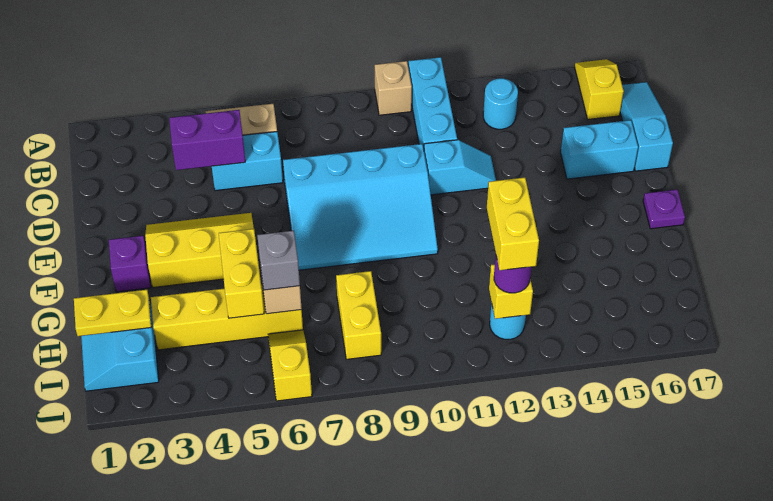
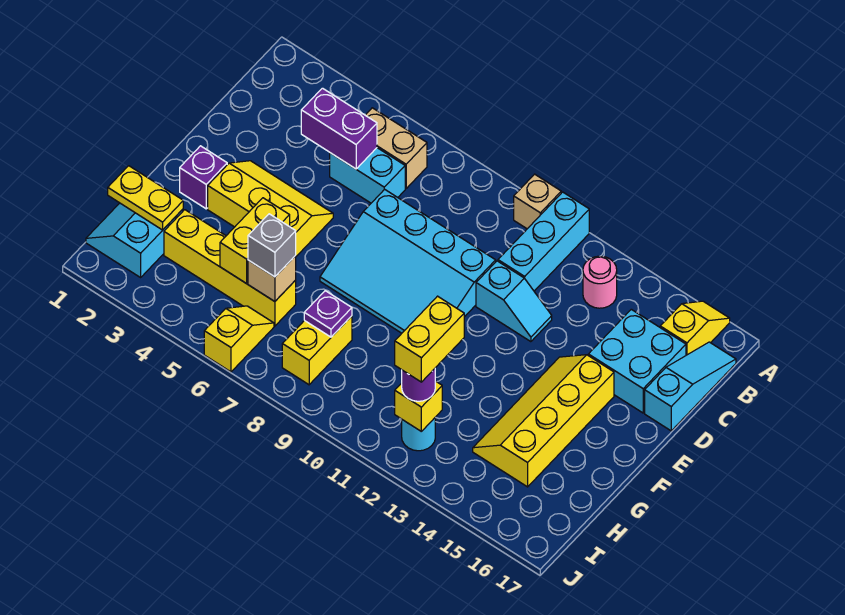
cyan 1x1 round brick [483,78,518,129] -> pink 1x1 round brick [583,256,617,308]
cyan 1x2 brick [561,120,638,179] -> cyan 2x2 brick [588,309,686,413]
none -> yellow 2x4 slope [473,355,614,487]
purple 1x1 plate [643,190,685,229] -> purple 1x1 plate moved to [304,291,352,337]

